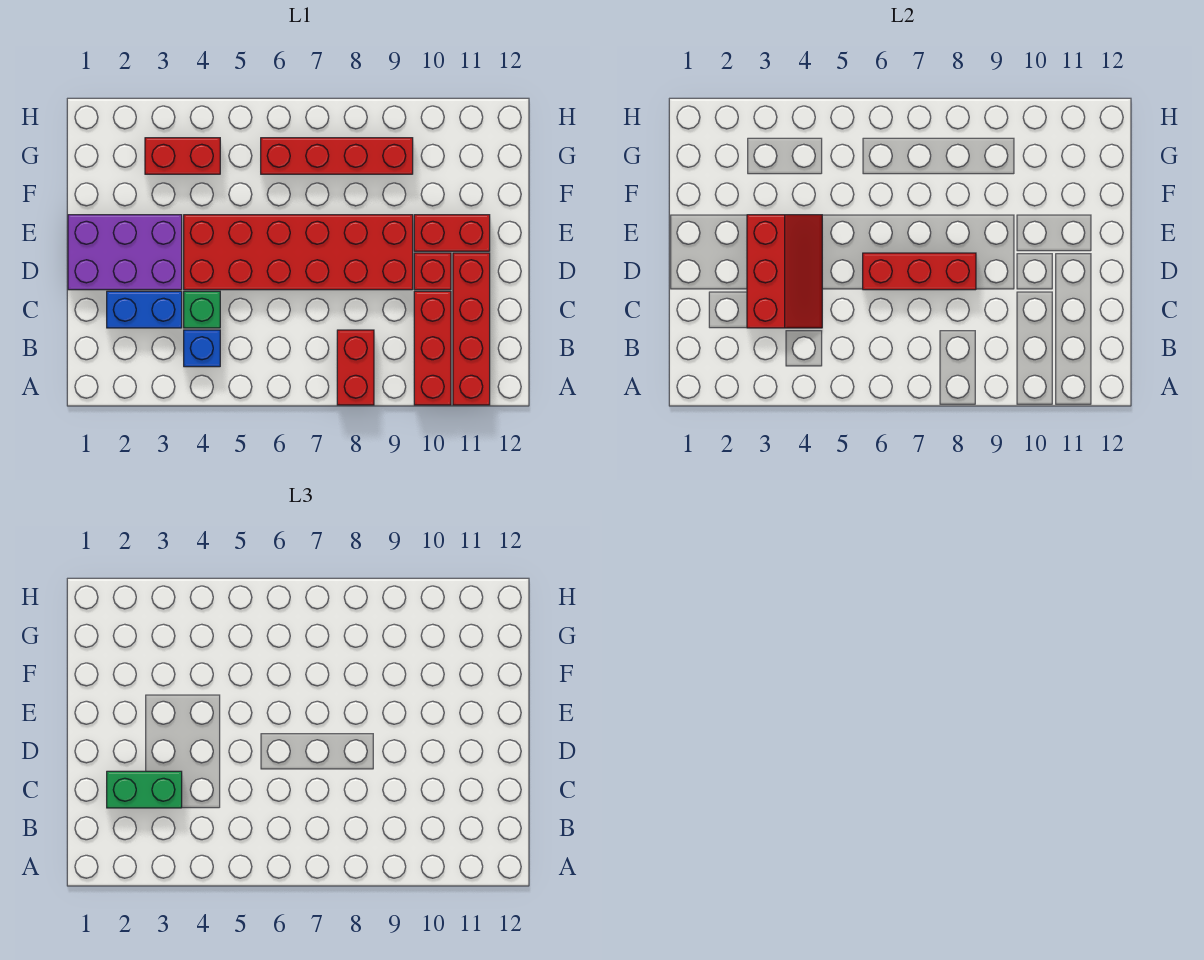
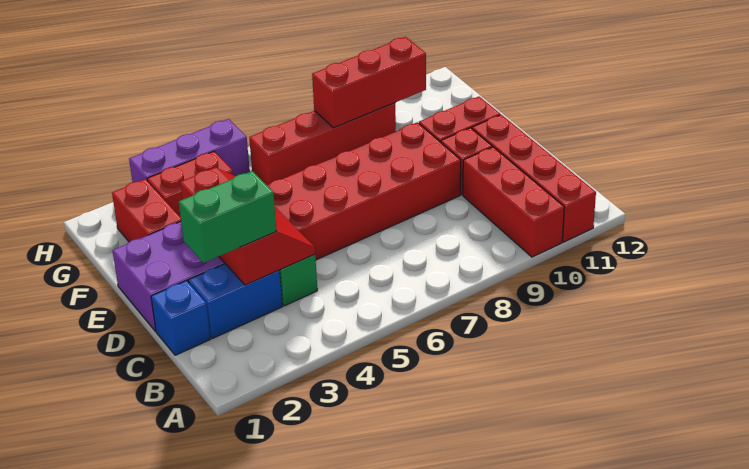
red 1x2 brick [337,330,374,405] -> red 1x2 brick moved to [112,179,181,242]
blue 1x1 brick [184,330,220,367] -> blue 1x1 brick moved to [151,281,210,355]
red 1x3 brick [863,253,976,290] -> red 1x3 brick moved to [312,37,426,128]
none -> purple 1x3 brick [129,119,250,182]

